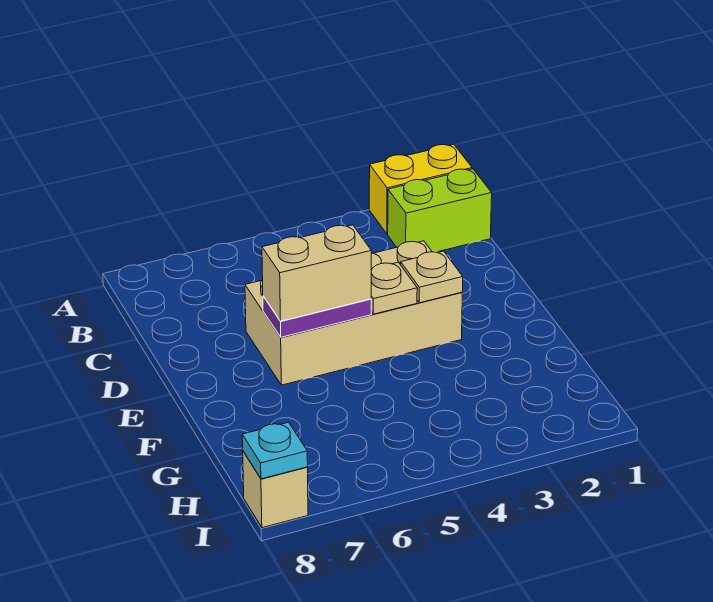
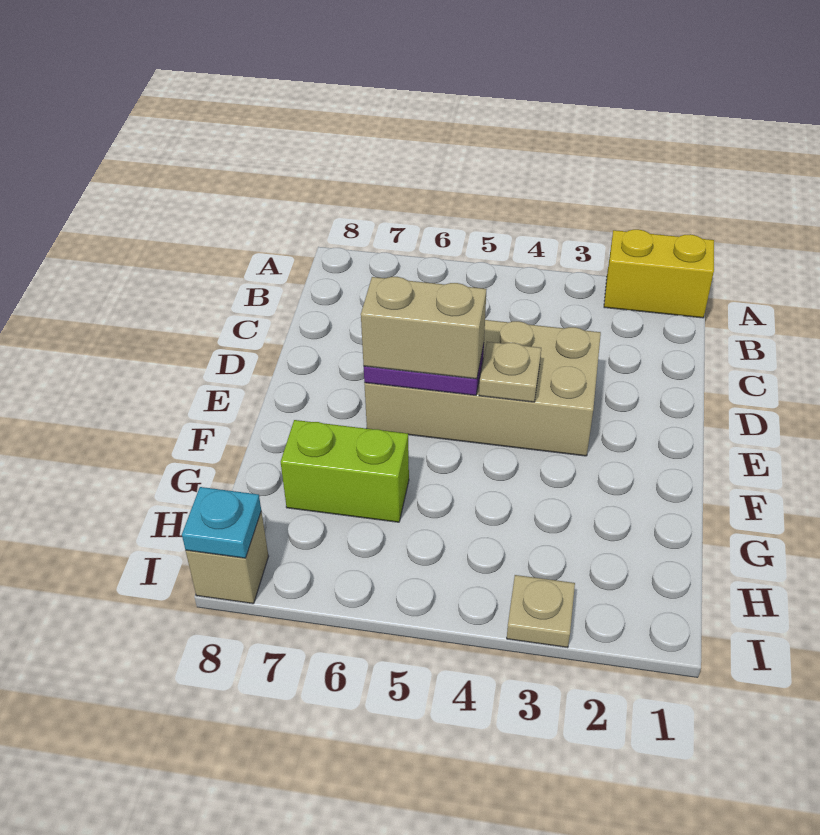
lime 1x2 brick [388,169,492,252] -> lime 1x2 brick moved to [281,420,409,522]
tan 1x1 plate [401,251,463,303] -> tan 1x1 plate moved to [507,575,575,648]

